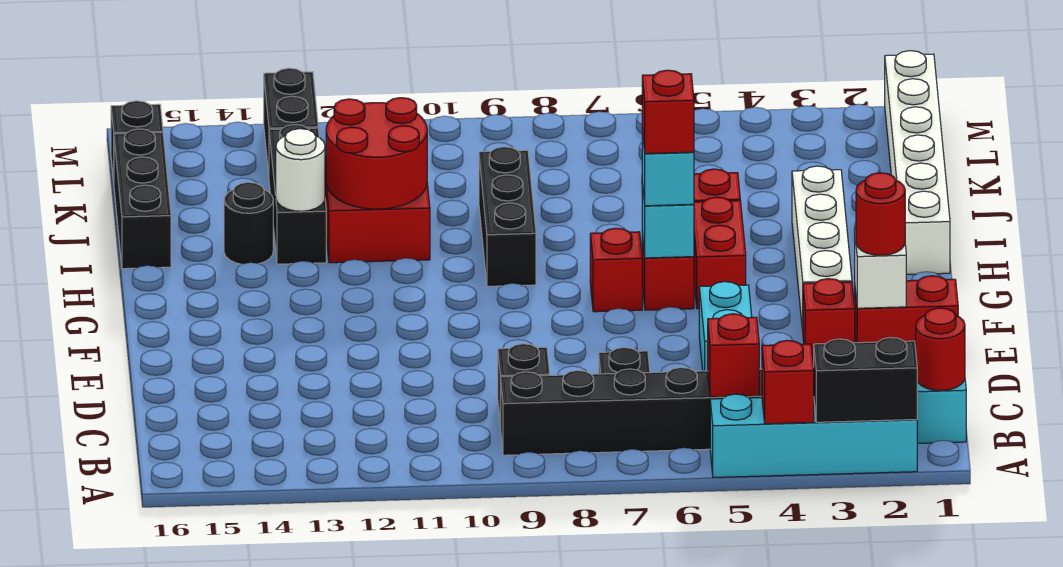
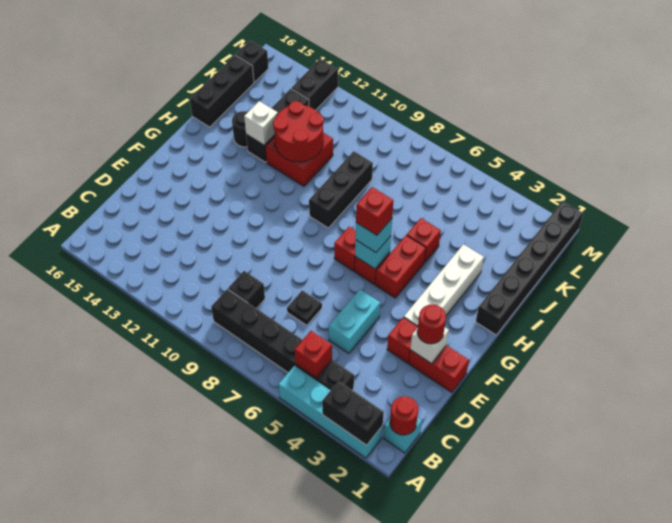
red 1x1 brick [762,340,814,424] -> none
white 1x6 brick [885,51,950,275] -> black 1x6 brick [476,201,583,335]
white 1x1 round brick [276,129,325,211] -> white 1x1 brick [244,101,278,145]

